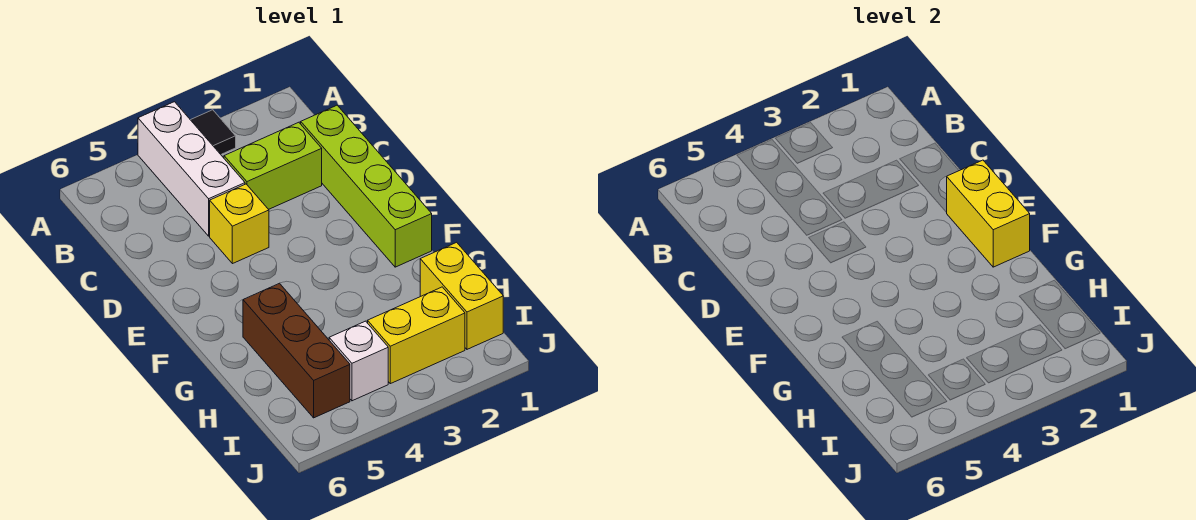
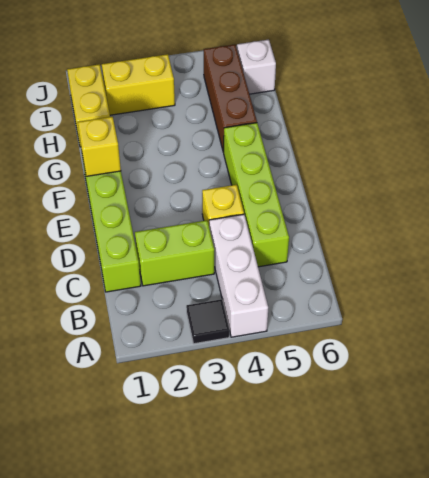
none -> lime 1x4 brick [224,123,289,267]
yellow 1x2 brick [946,160,1030,267] -> yellow 1x1 brick [78,117,121,176]
white 1x1 brick [329,321,388,401] -> white 1x1 brick moved to [237,40,276,94]

